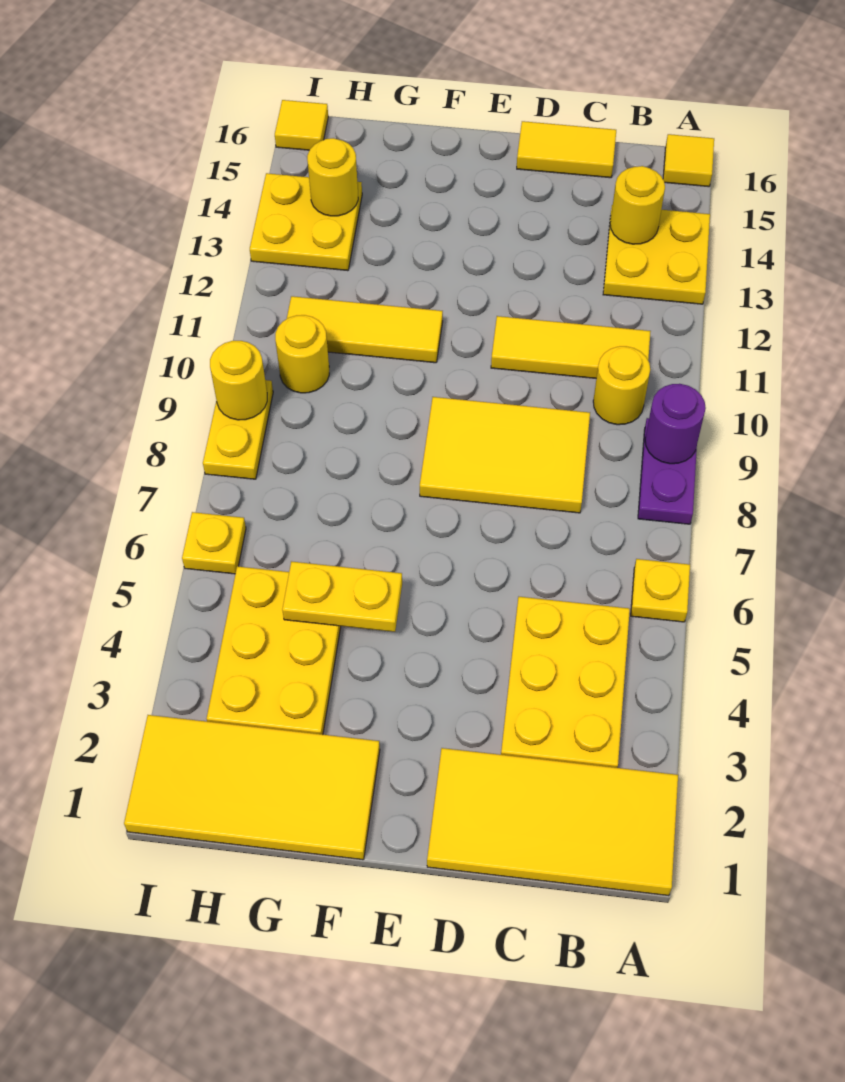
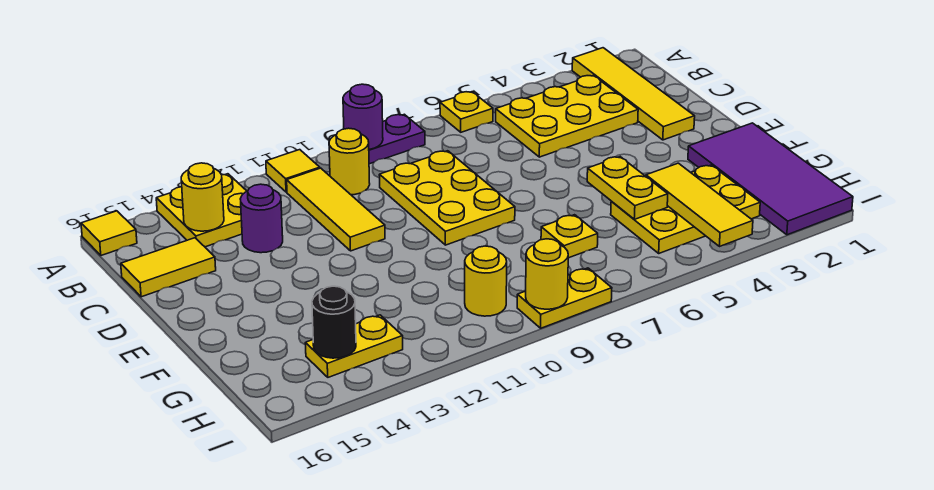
yellow 2x4 tile [427,748,678,896] -> yellow 1x4 tile [572,48,695,140]
yellow 2x3 tile [420,397,590,513] -> yellow 2x3 plate [379,151,515,245]
none -> purple 1x1 round brick [240,184,283,253]
yellow 1x2 tile [517,121,616,178] -> yellow 1x2 tile turned to [121,238,216,297]
yellow 2x4 tile [124,715,380,860] -> purple 2x4 tile [688,123,853,235]
yellow 1x3 tile [287,296,443,363] -> yellow 1x3 tile moved to [646,163,753,247]
yellow 2x2 plate [250,173,362,271] -> yellow 1x2 plate [305,315,403,377]
yellow 1x1 round brick [307,138,358,216] -> black 1x1 round brick [312,286,356,358]
yellow 1x1 plate [182,512,246,574] -> yellow 1x1 plate moved to [541,215,598,258]
yellow 1x1 tile [275,100,328,150] -> yellow 1x1 tile moved to [266,150,320,192]

